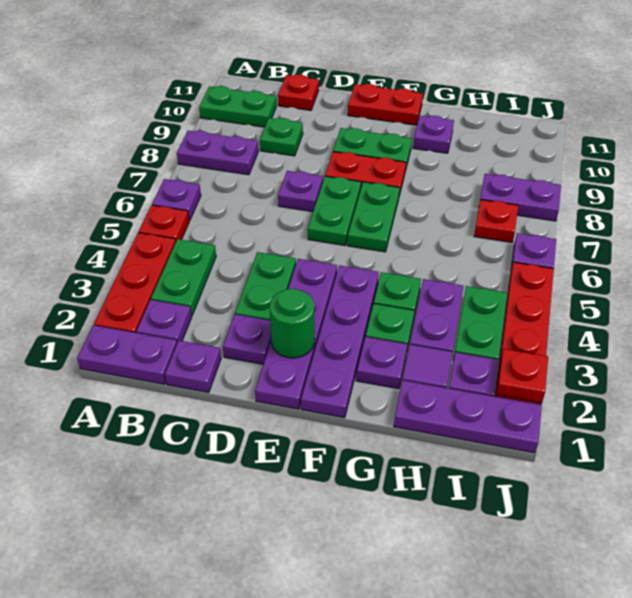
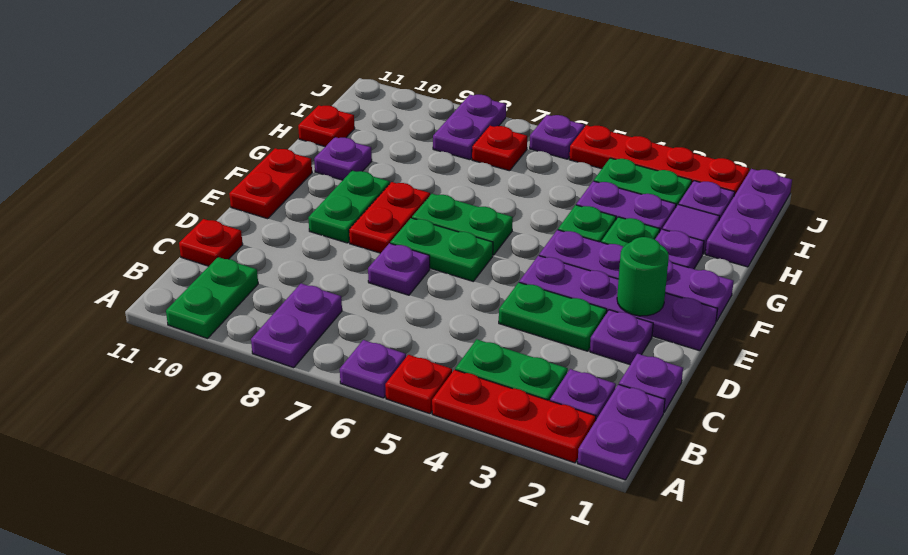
green 1x1 plate [260,118,303,156] -> none
red 1x1 plate [497,349,548,403] -> red 1x1 plate moved to [298,105,355,147]

